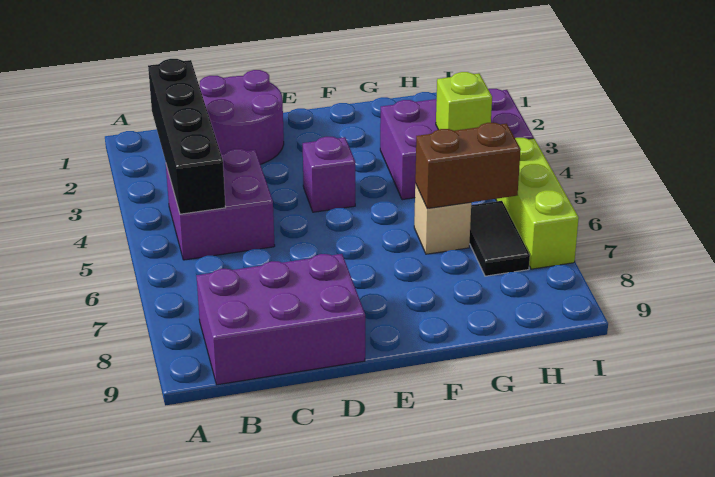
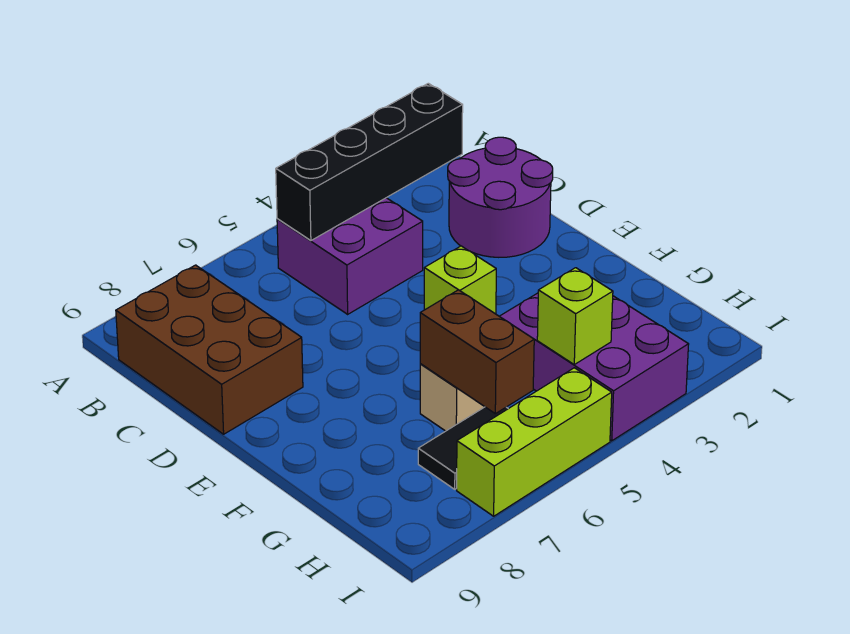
purple 2x3 brick [197,254,365,385] -> brown 2x3 brick [116,265,303,434]
purple 1x1 brick [303,137,355,212] -> lime 1x1 brick [424,246,496,314]

